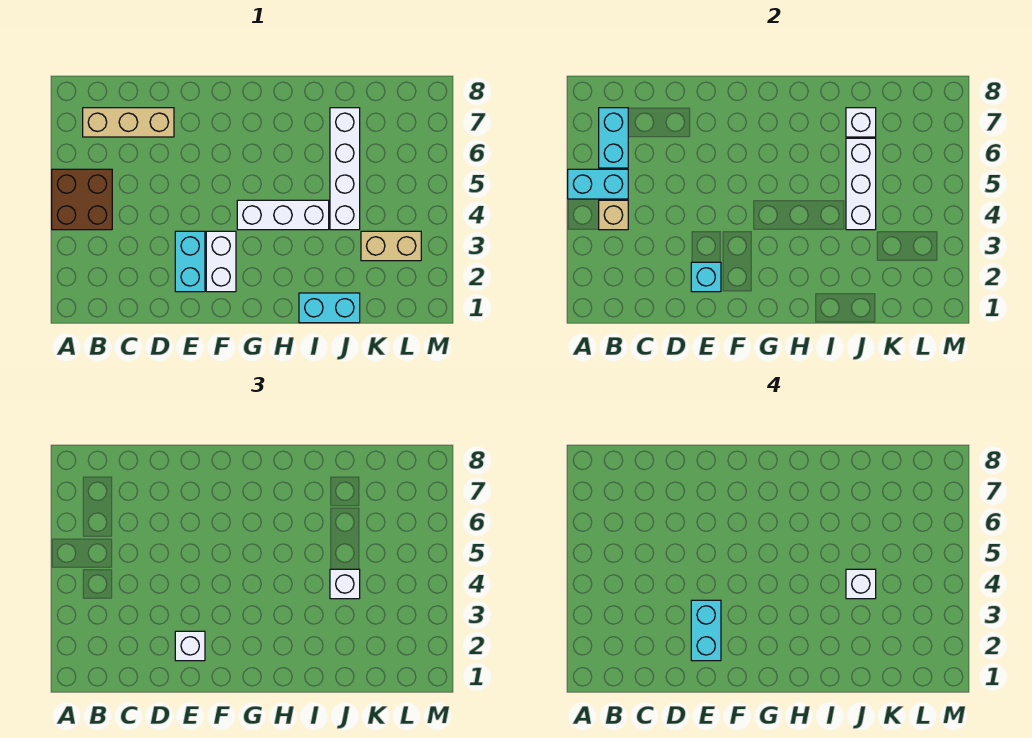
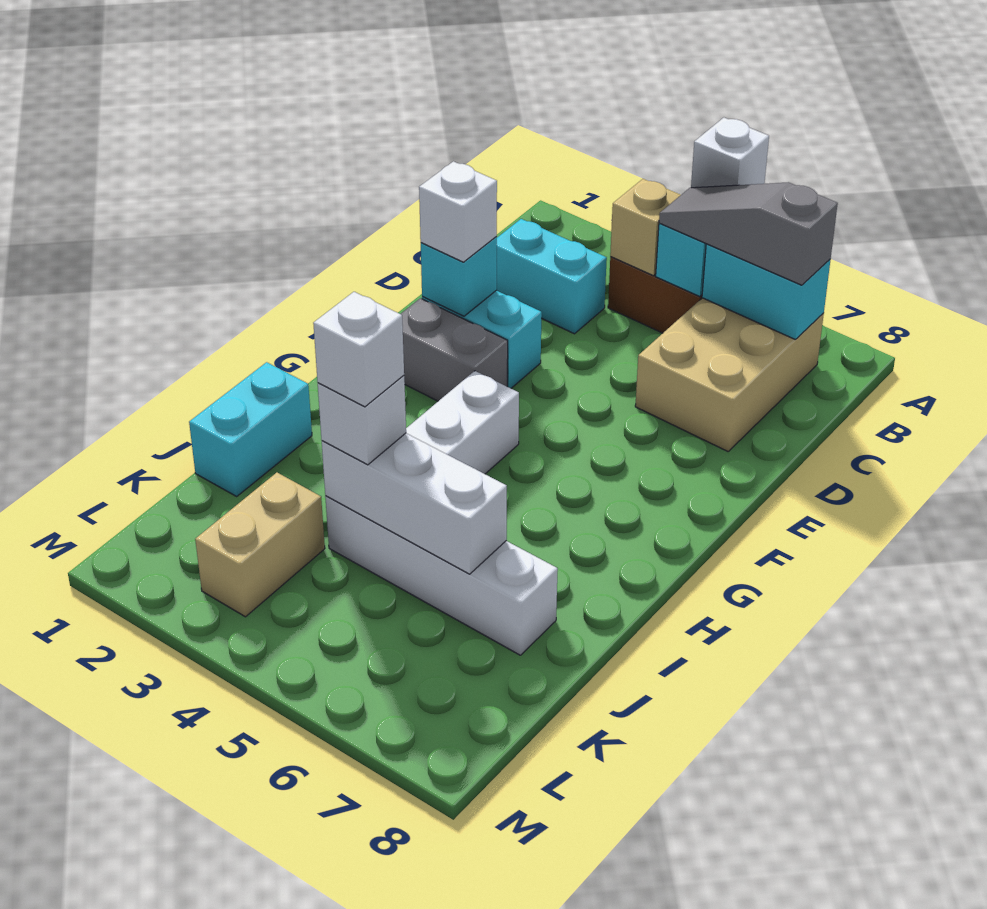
none -> grey 1x3 slope [659,183,838,285]
tan 1x3 brick [83,108,174,137] -> tan 2x3 brick [635,298,824,451]
cyan 1x2 brick [691,600,721,661] -> cyan 1x2 brick moved to [497,219,607,334]
white 1x2 brick [206,231,236,292] -> grey 1x2 brick [401,298,508,401]
white 1x1 brick [846,108,876,137] -> white 1x1 brick moved to [691,118,769,188]

